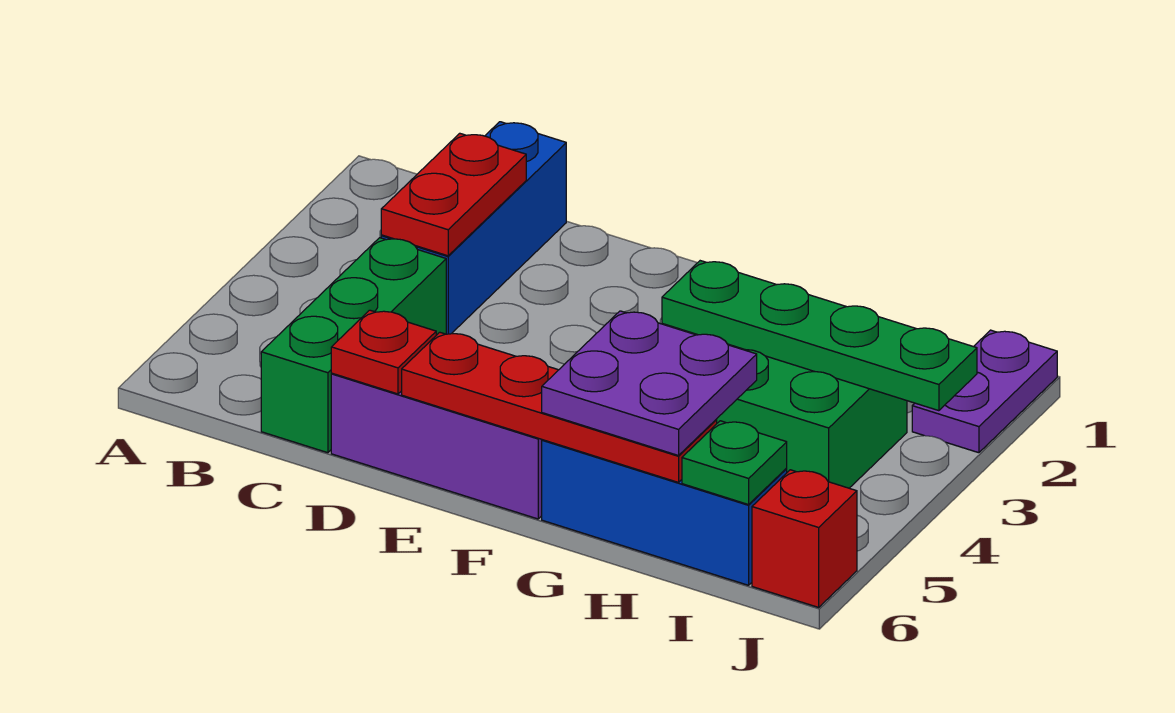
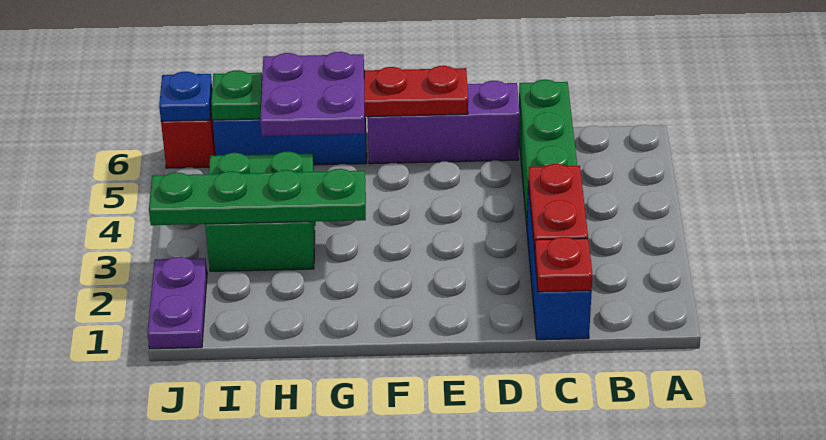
red 1x1 plate [331,310,436,394] -> red 1x1 plate moved to [535,237,593,292]
none -> blue 1x1 plate [159,72,212,121]

